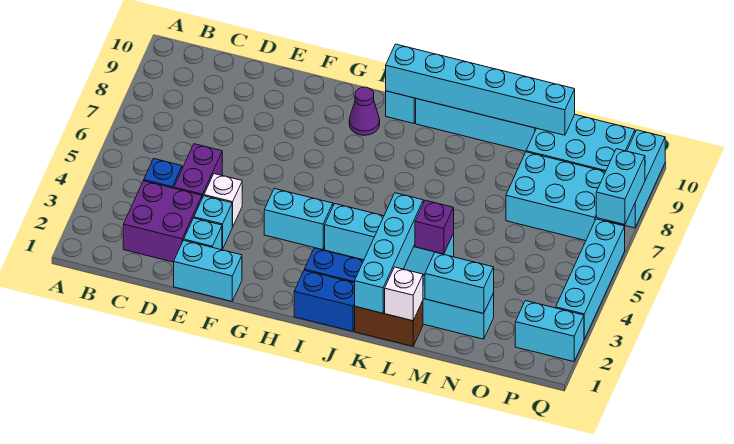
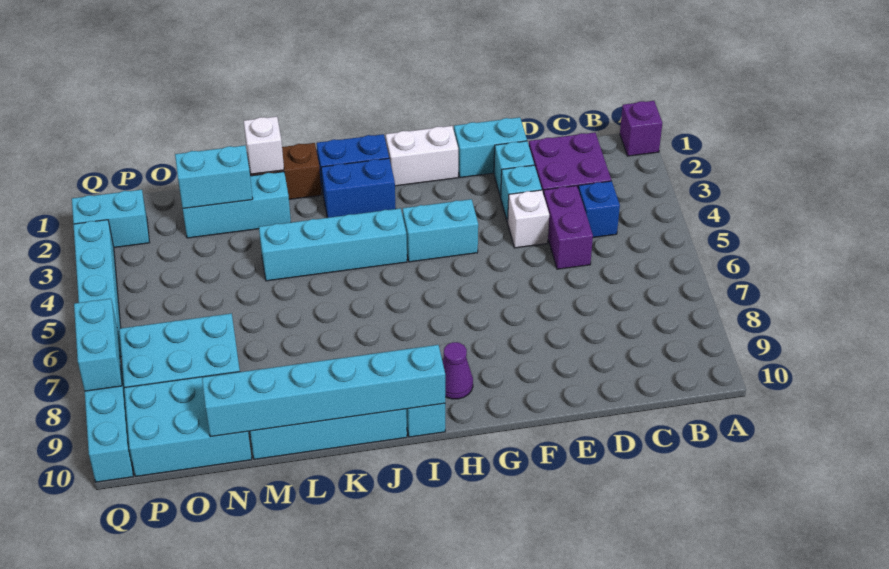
none -> white 1x2 brick [386,126,458,186]
cyan 1x4 brick [355,193,424,313] -> none
purple 1x1 brick [415,200,454,254] -> purple 1x1 brick moved to [620,101,662,156]

